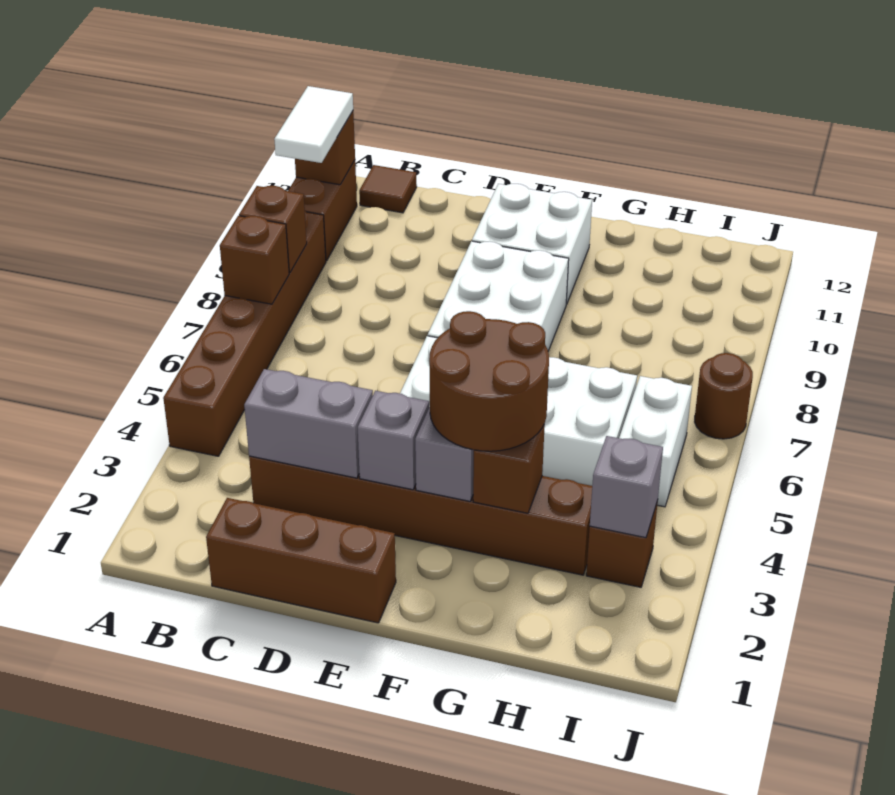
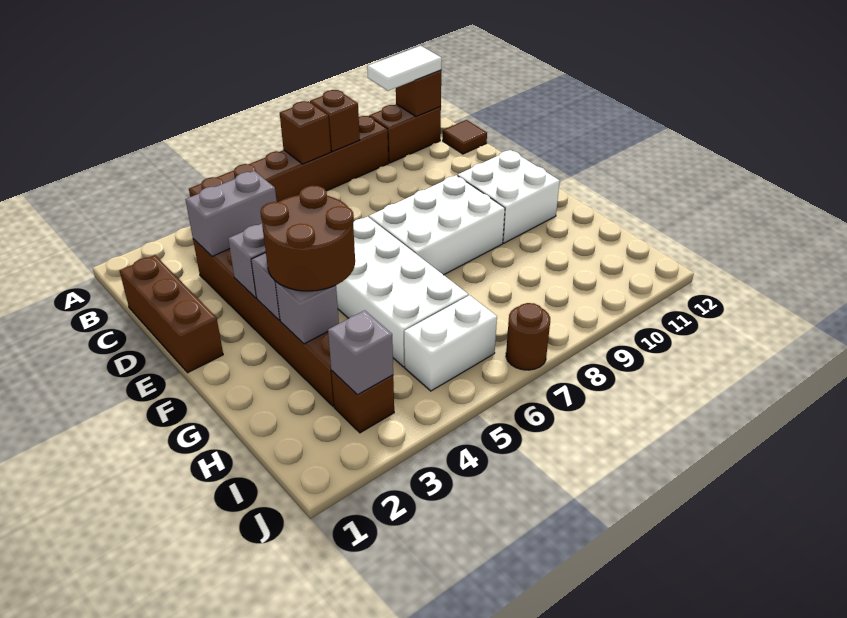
grey 1x2 brick [244,369,373,478] -> grey 1x2 brick turned to [186,171,277,256]
brown 1x1 brick [473,424,545,513] -> grey 1x1 brick [276,282,339,344]

